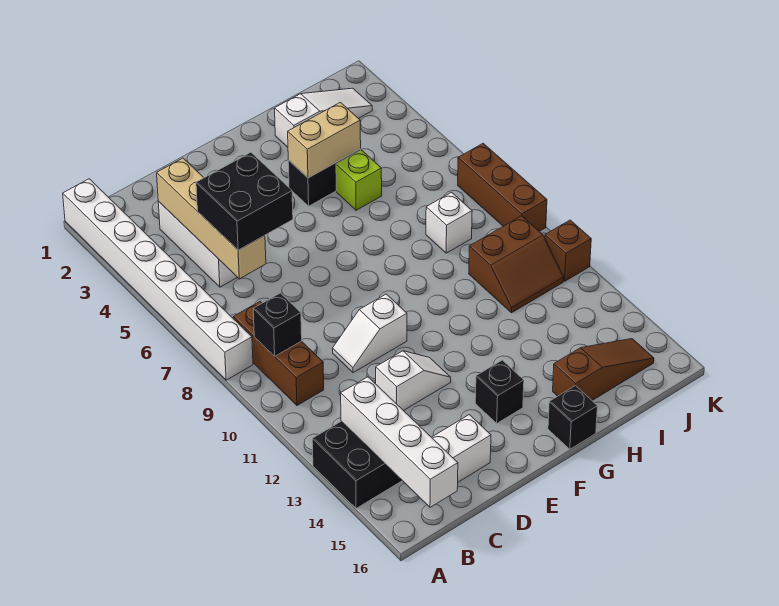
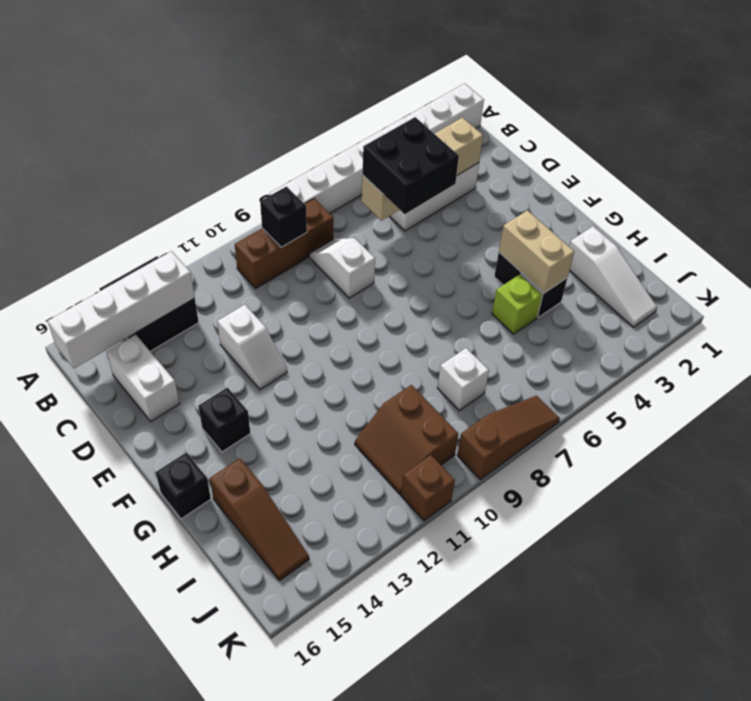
white 1x2 slope [332,294,407,373] -> white 1x2 slope moved to [310,238,375,298]
brown 1x3 brick [458,143,547,231] -> brown 1x3 slope [457,396,560,479]

